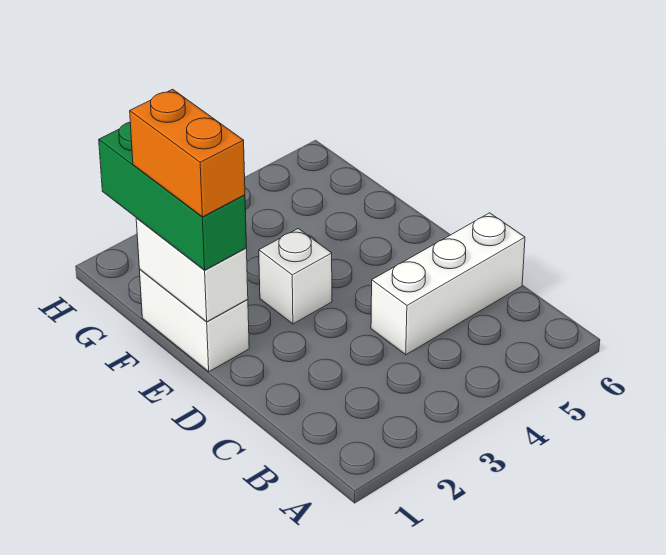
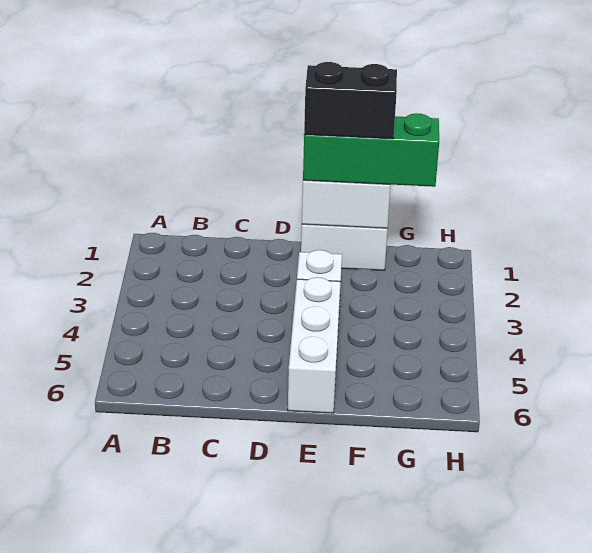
white 1x3 brick [371,213,525,355] -> white 1x3 brick moved to [288,277,340,413]
orange 1x2 brick [130,89,245,217] -> black 1x2 brick [304,62,397,139]

